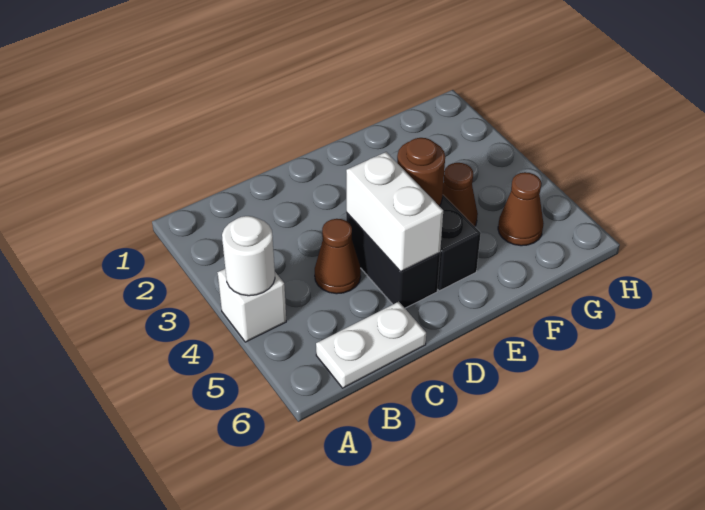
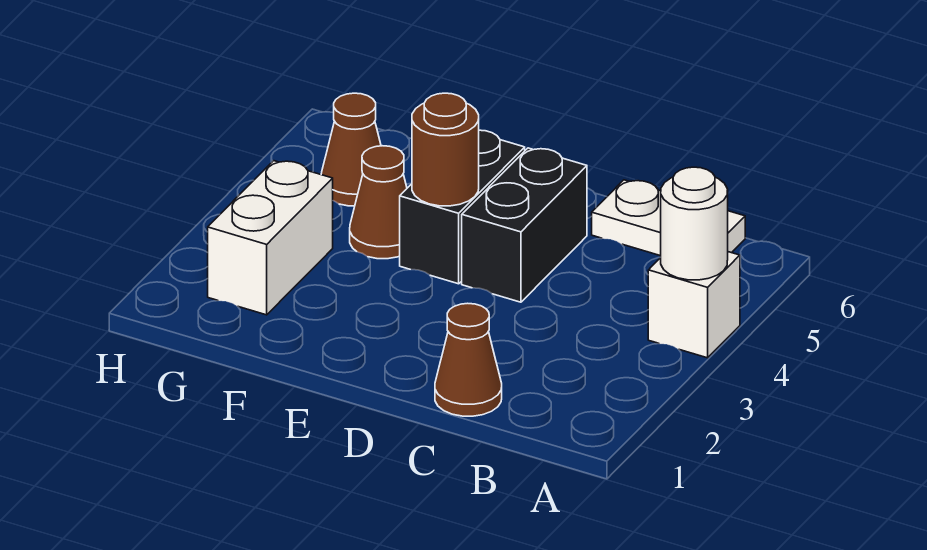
brown 1x1 cone [315,219,361,294] -> brown 1x1 cone moved to [435,303,502,416]
white 1x2 brick [346,152,443,272] -> white 1x2 brick moved to [208,161,333,315]

